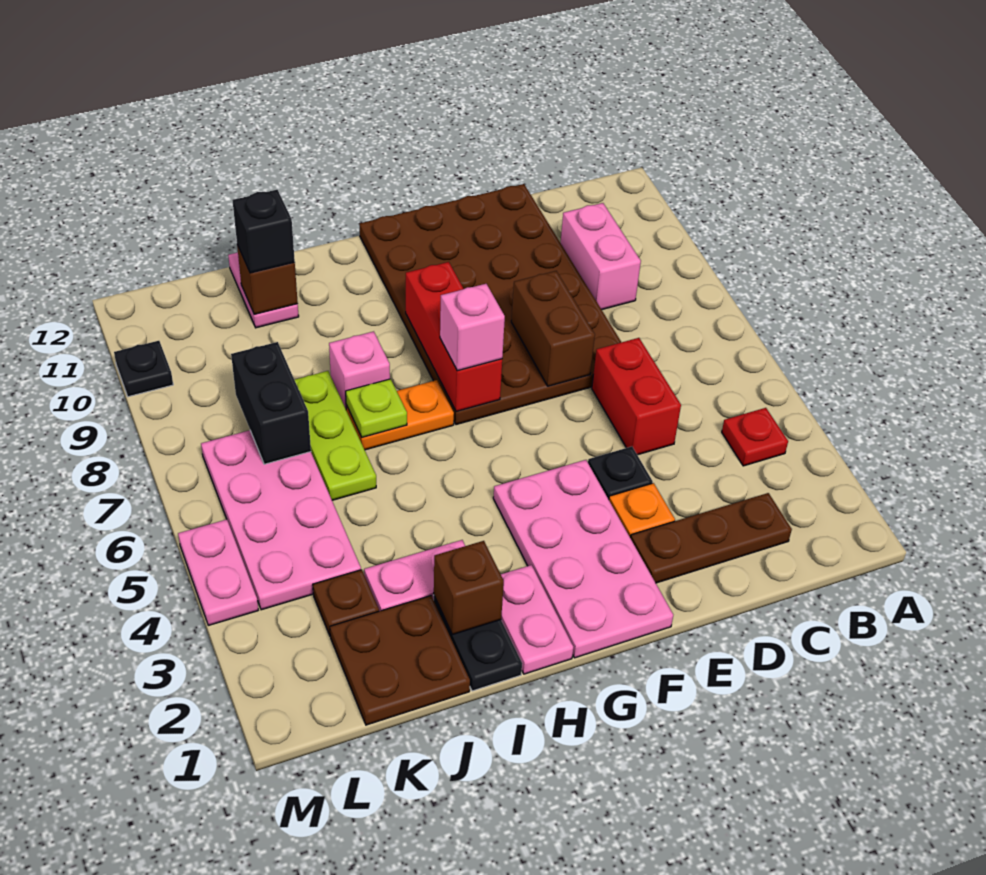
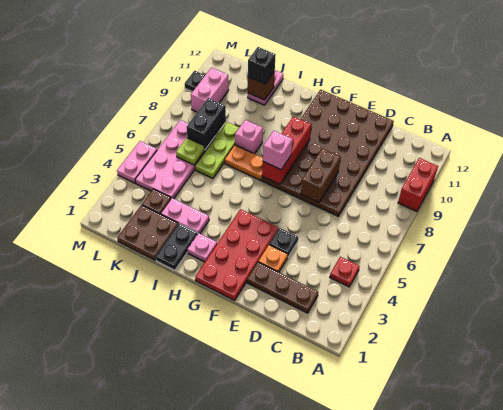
pink 1x2 brick [561,203,641,310] -> pink 1x2 brick moved to [191,67,229,112]
red 1x2 brick [592,338,681,455] -> red 1x2 brick moved to [398,158,438,211]
pink 2x4 plate [493,460,673,658] -> red 2x4 plate [195,209,278,300]
pink 1x2 plate [501,565,573,674] -> pink 1x1 plate [187,233,217,262]
brown 1x1 brick [434,541,504,635] -> none
lime 1x1 plate [346,379,407,437] -> lime 1x1 plate moved to [176,138,205,165]

